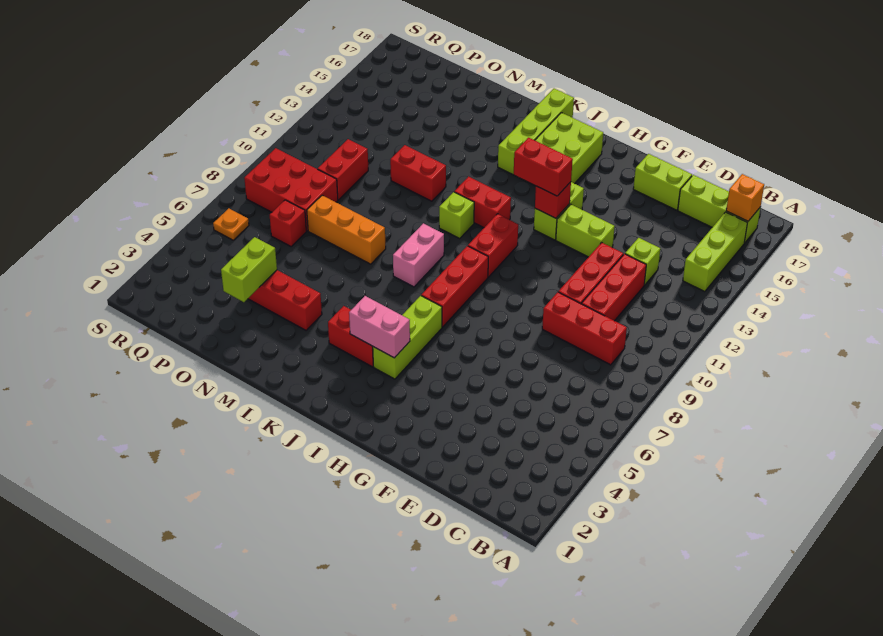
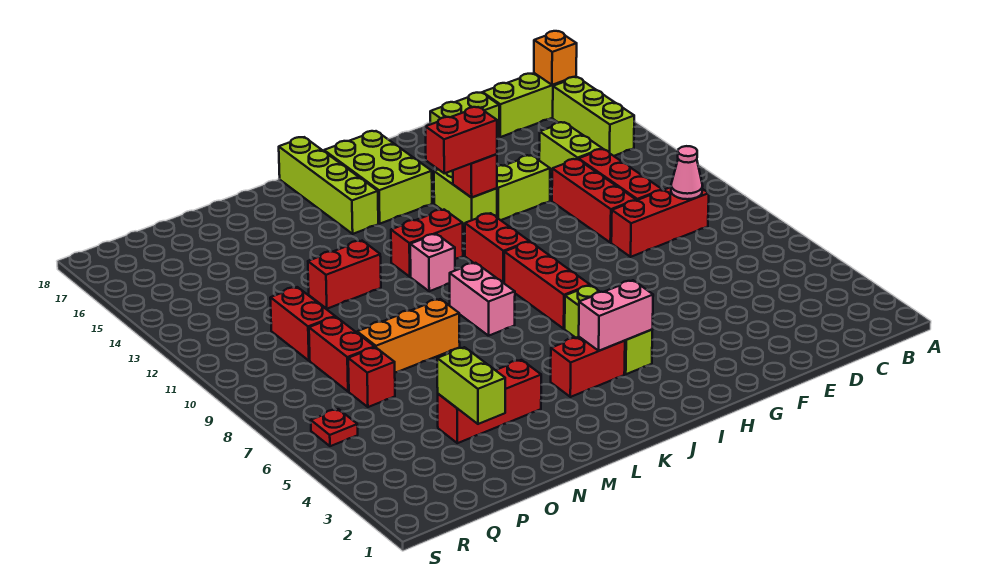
none -> pink 1x1 cone [671,146,703,199]
lime 1x1 brick [625,238,660,285] -> lime 1x2 brick [539,122,602,173]
lime 1x1 brick [439,192,474,238] -> pink 1x1 brick [410,234,455,291]
red 2x3 brick [244,148,338,231] -> red 1x2 brick [309,317,375,392]
orange 1x1 plate [213,208,249,240] -> red 1x1 plate [311,409,358,446]

